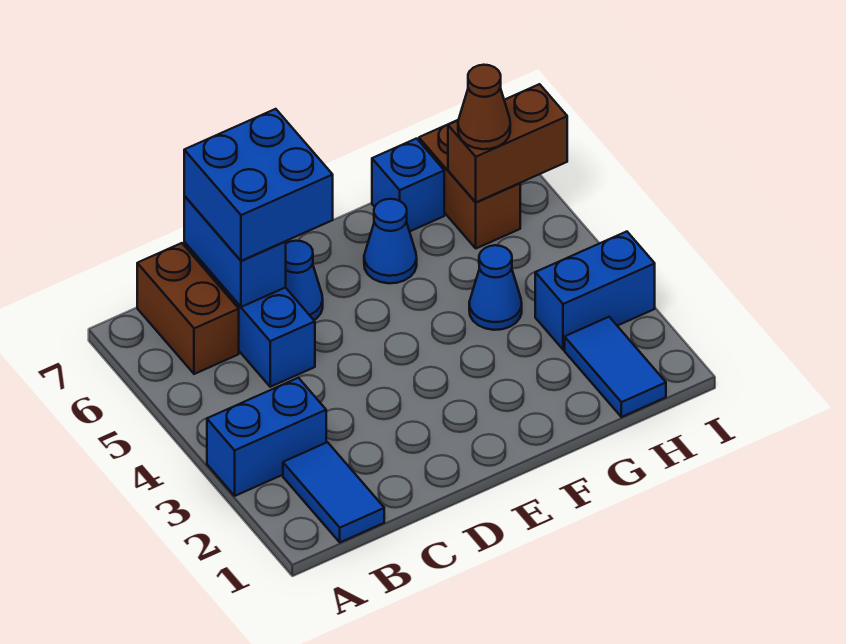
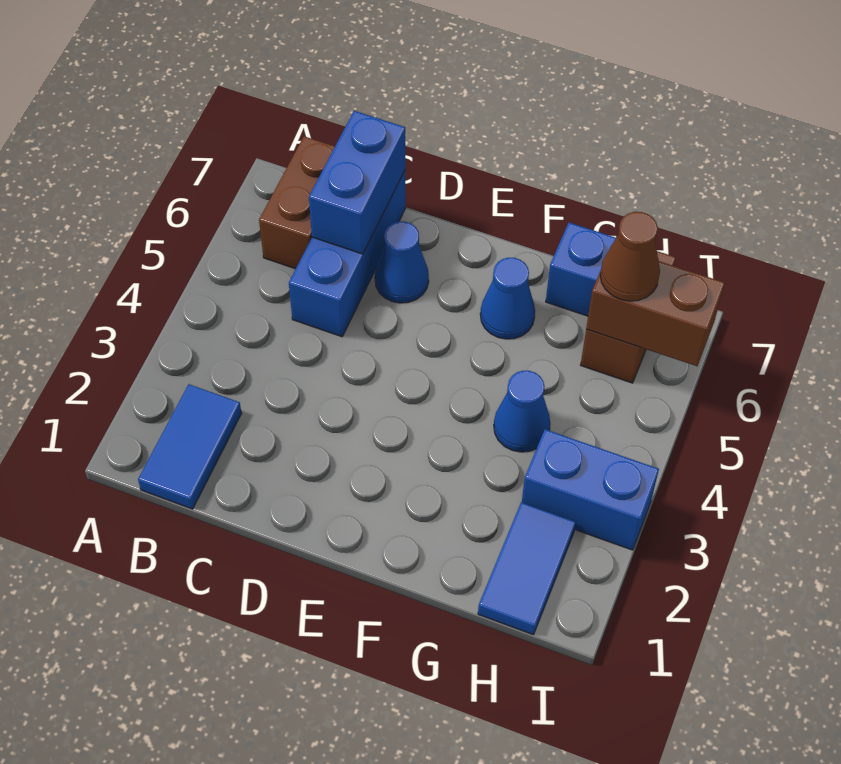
blue 1x2 brick [207,378,326,496] -> none
blue 2x2 brick [184,109,333,261] -> none

